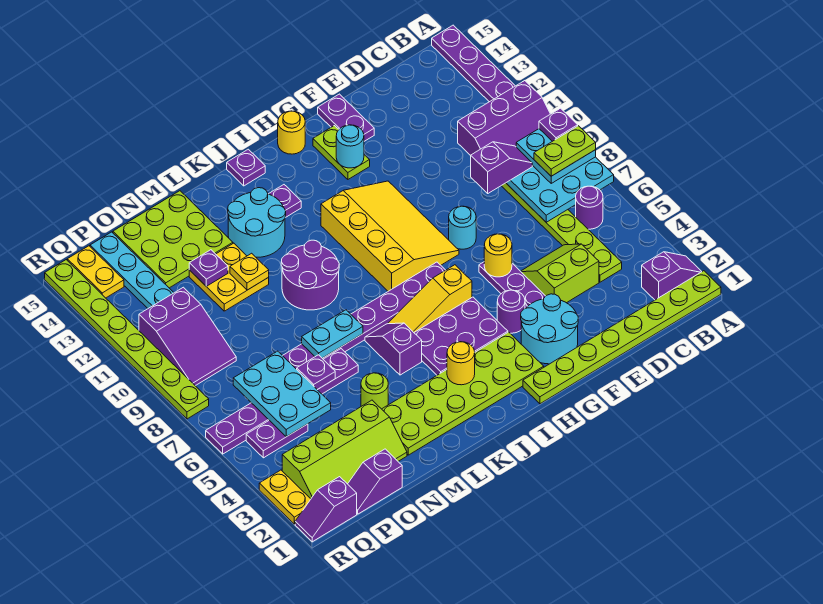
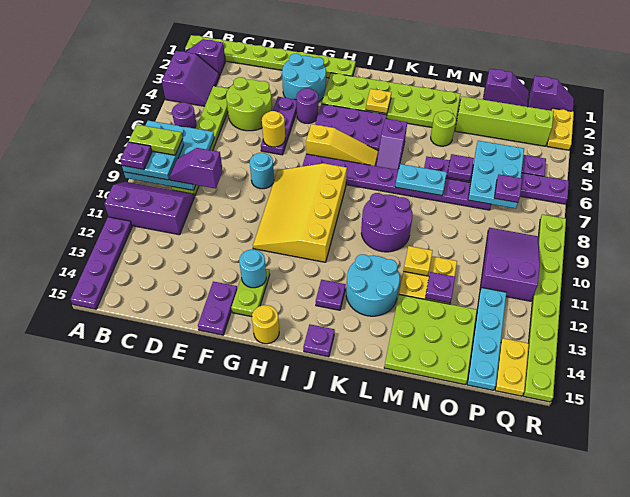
none -> purple 2x2 slope [162,51,219,106]
lime 2x2 slope [521,244,599,303] -> lime 2x2 round brick [226,77,272,131]
yellow 1x1 round brick [447,342,475,385] -> yellow 1x1 plate [366,89,391,114]
none -> purple 1x1 plate [495,175,522,203]

